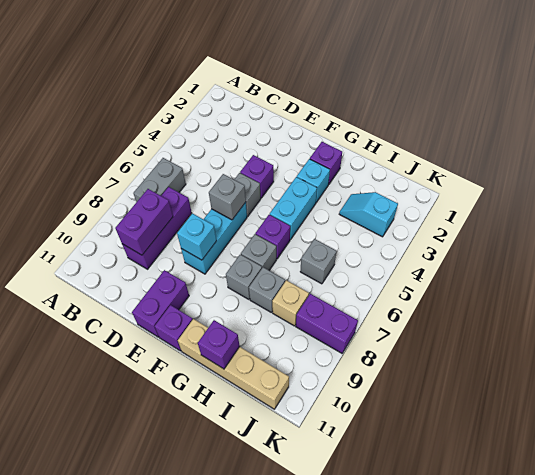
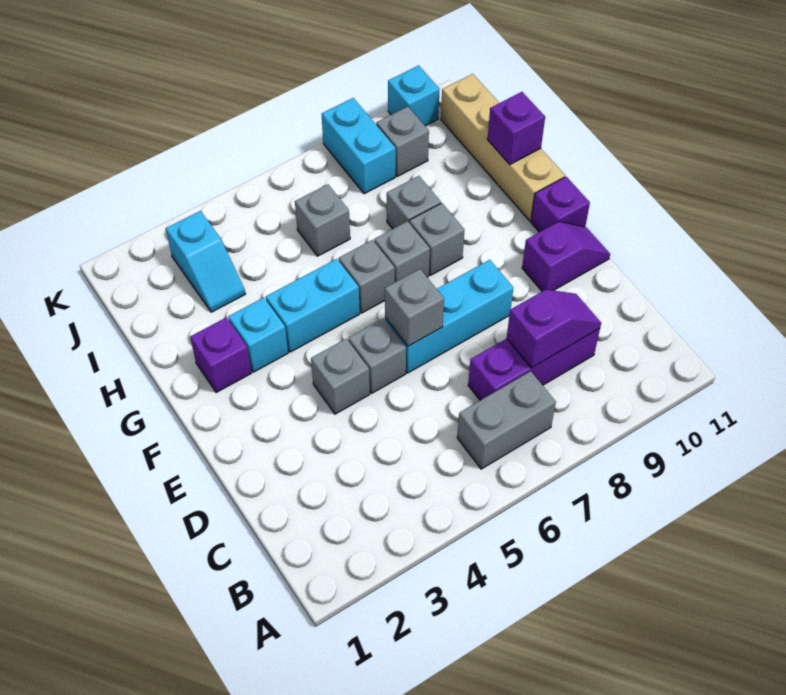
purple 1x2 brick [115,189,173,255] -> purple 1x2 slope [507,290,601,368]
purple 1x1 brick [240,155,274,198] -> grey 1x1 brick [311,339,370,414]
cyan 1x1 brick [177,213,217,260] -> cyan 1x1 brick moved to [388,65,439,126]
purple 1x2 brick [132,270,189,337] -> purple 1x2 slope [522,222,610,291]
purple 1x1 brick [255,215,290,259] -> grey 1x1 brick [339,240,395,313]
tan 1x1 brick [272,280,309,326] -> none
purple 1x2 brick [296,294,358,353] -> cyan 1x2 brick [322,98,396,194]
none -> grey 1x1 brick [376,107,429,177]

